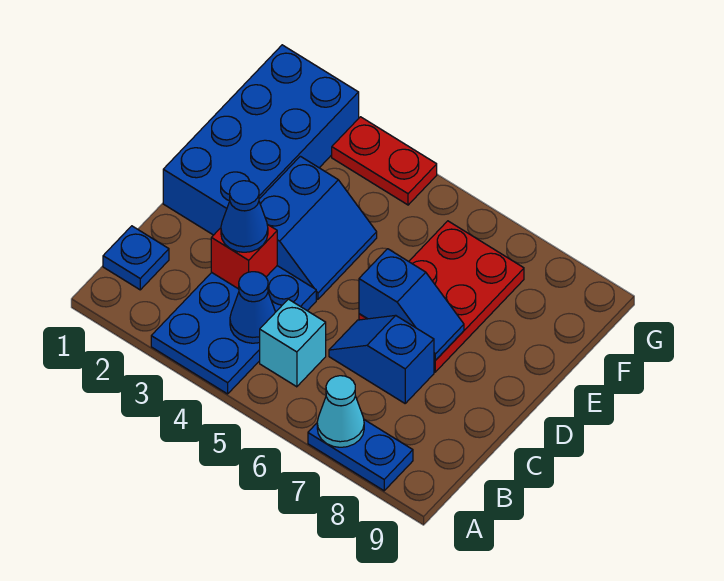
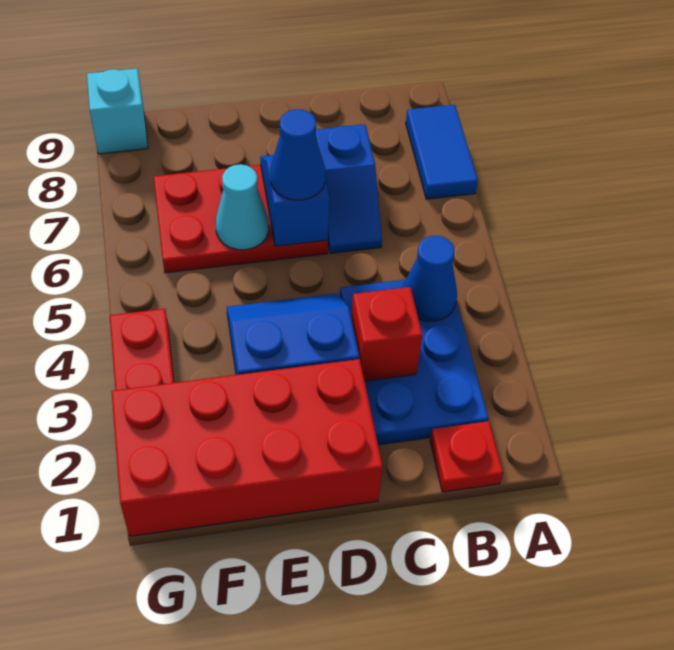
blue 2x3 plate [151,266,316,394] -> blue 2x3 plate turned to [340,280,488,445]
blue 1x2 plate [308,420,413,491] -> blue 1x2 tile [406,105,478,199]
cyan 1x1 cone [317,376,364,447] -> cyan 1x1 cone moved to [216,164,269,250]
blue 1x1 plate [103,226,169,290] -> red 1x1 plate [430,421,503,492]
cyan 1x1 brick [260,299,326,387] -> cyan 1x1 brick moved to [87,69,148,154]
blue 1x1 cone [221,181,268,252] -> blue 1x1 cone moved to [270,109,325,200]
blue 2x4 brick [163,45,359,235] -> red 2x4 brick [112,359,383,536]

